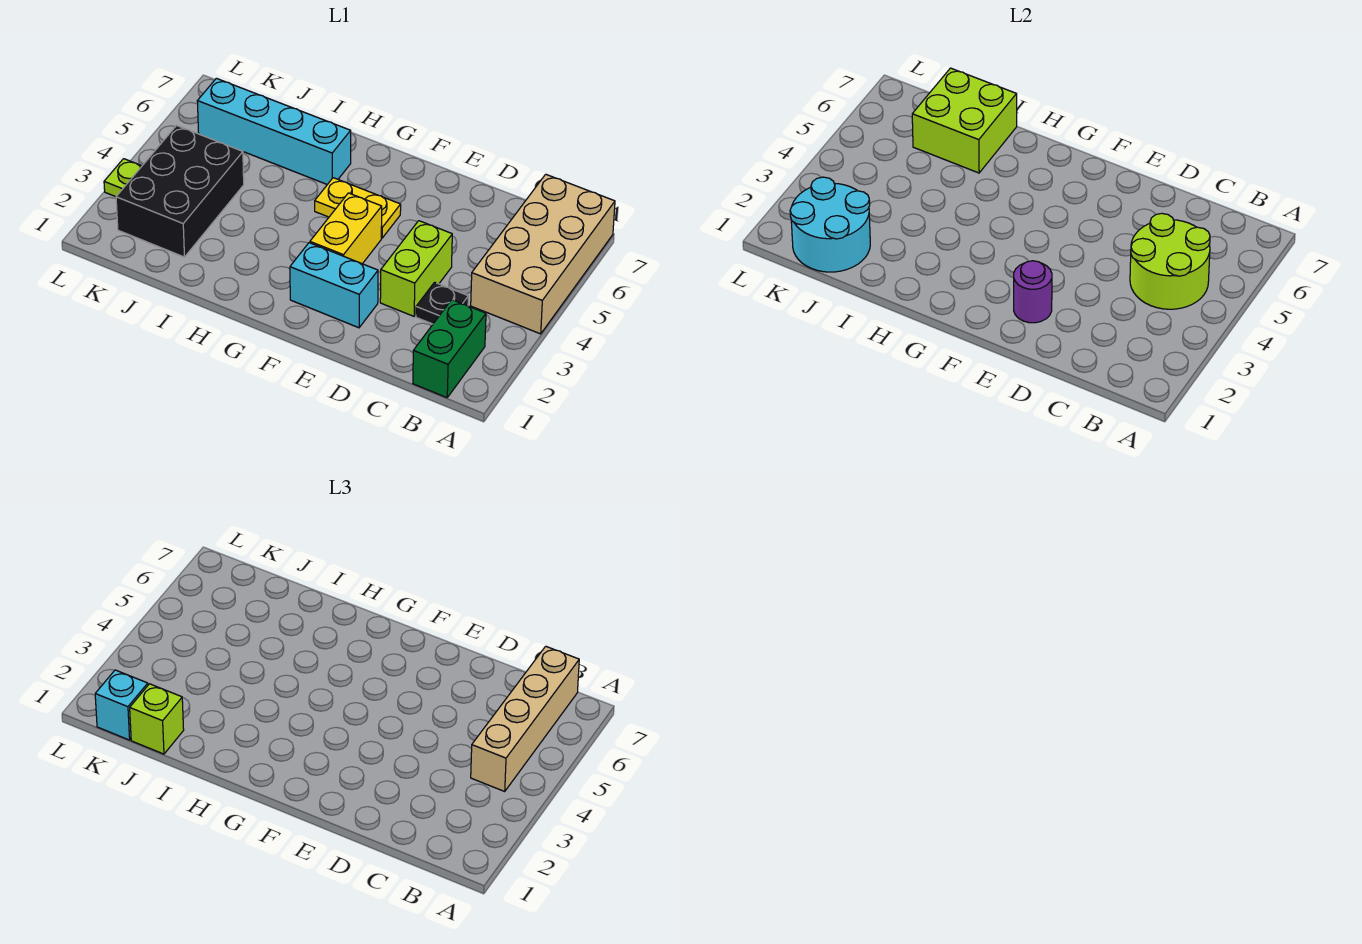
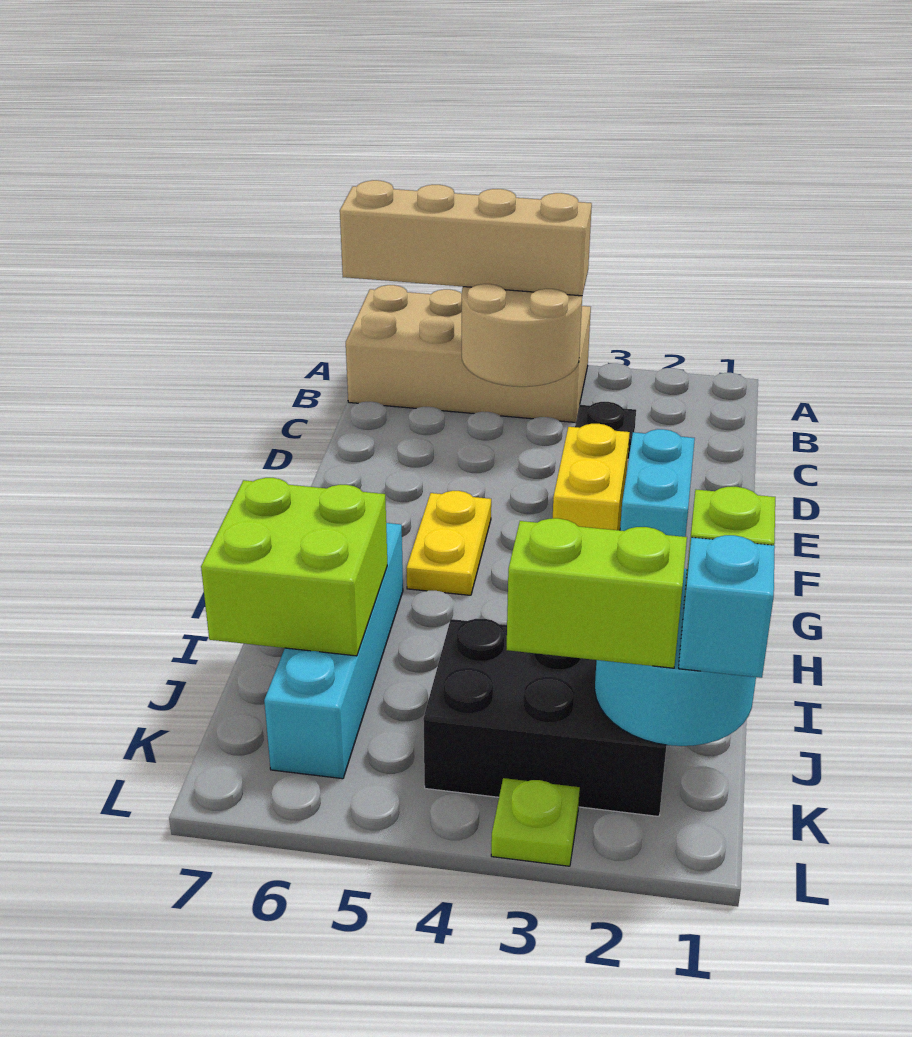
green 1x2 brick [413,300,486,398] -> none
lime 2x2 round brick [1130,213,1210,309] -> tan 2x2 round brick [462,284,582,387]
lime 1x2 brick [380,221,452,316] -> lime 1x2 brick moved to [507,518,687,668]
purple 1x1 round brick [1014,261,1052,323] -> none
yellow 1x2 brick [310,193,382,264] -> yellow 1x2 brick turned to [553,424,630,530]

